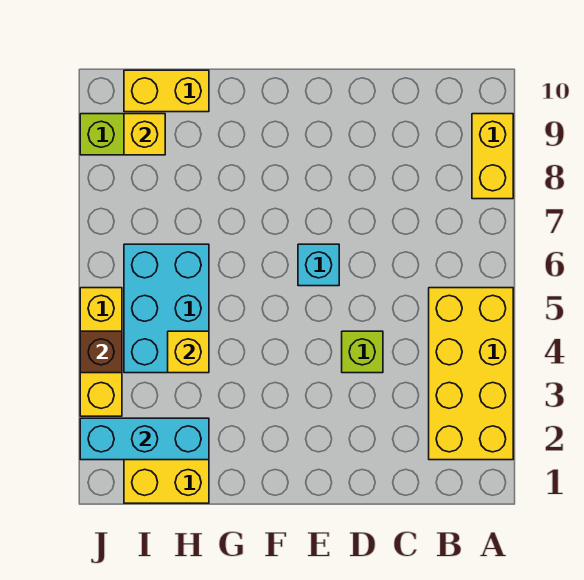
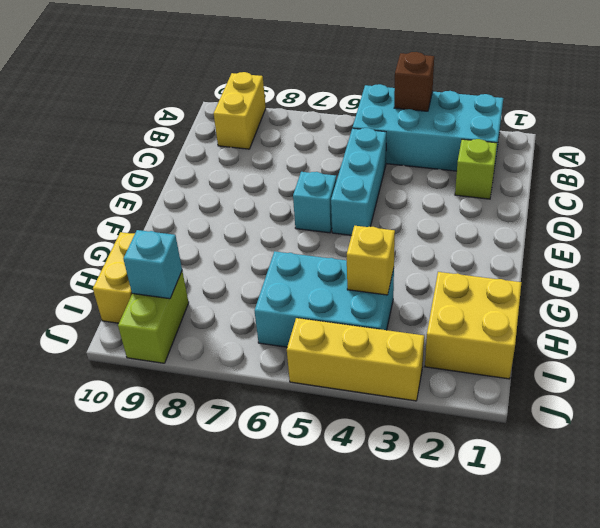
yellow 2x4 brick [429,288,513,460] -> cyan 2x4 brick [353,84,503,171]
yellow 1x2 brick [472,114,513,199] -> yellow 1x2 brick turned to [214,72,266,149]
lime 1x1 brick [342,331,383,373] -> lime 1x1 brick moved to [455,139,497,199]
cyan 1x3 brick [80,418,209,460] -> cyan 1x3 brick moved to [331,128,386,235]
yellow 1x1 brick [124,114,165,155] -> cyan 1x1 brick [123,230,182,299]
brown 1x1 brick [80,331,122,373] -> brown 1x1 brick moved to [394,52,434,111]

